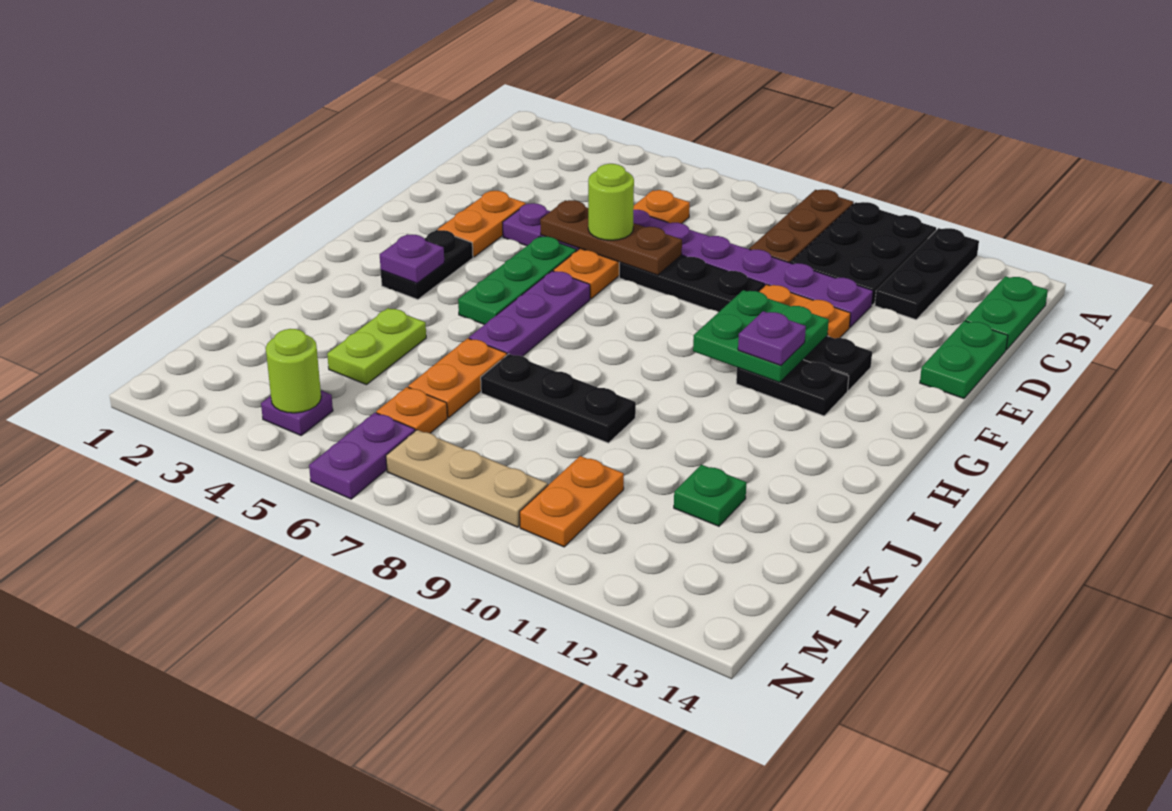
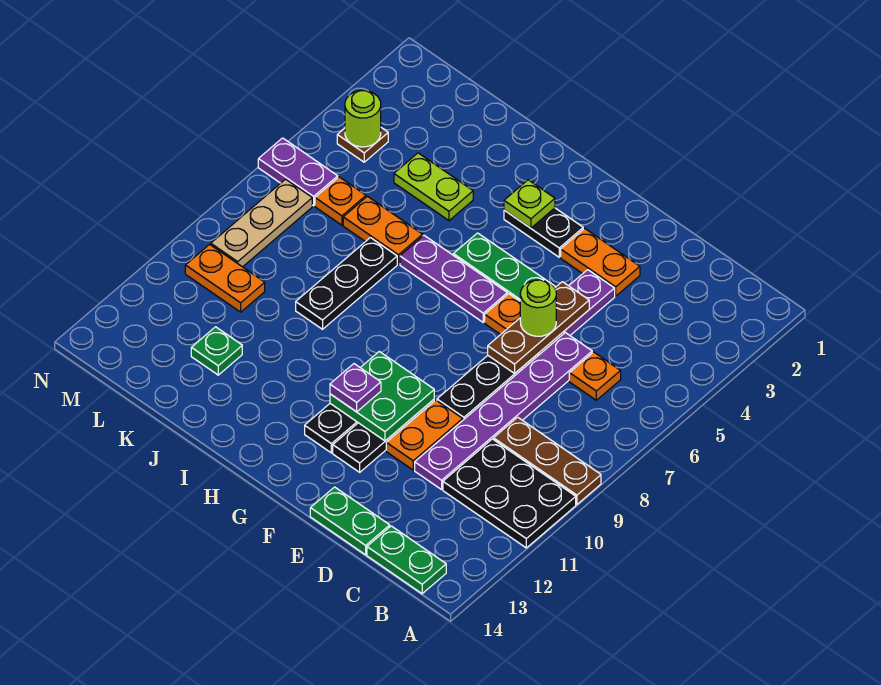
black 1x3 plate [875,228,979,320] -> none
purple 1x1 plate [380,234,444,283] -> lime 1x1 plate [504,180,555,228]
purple 1x1 plate [261,391,333,435] -> brown 1x1 plate [337,128,388,162]

